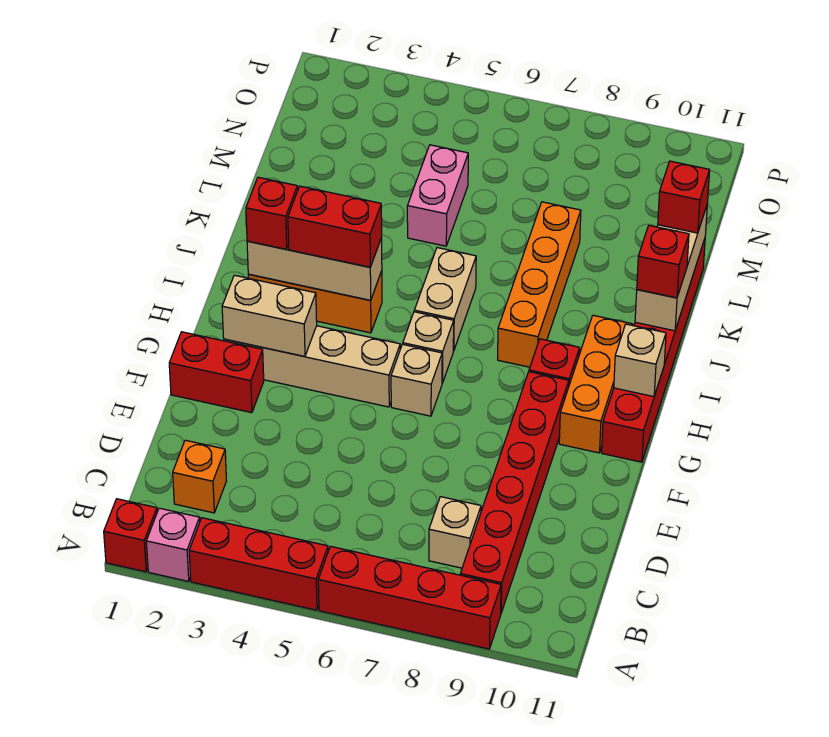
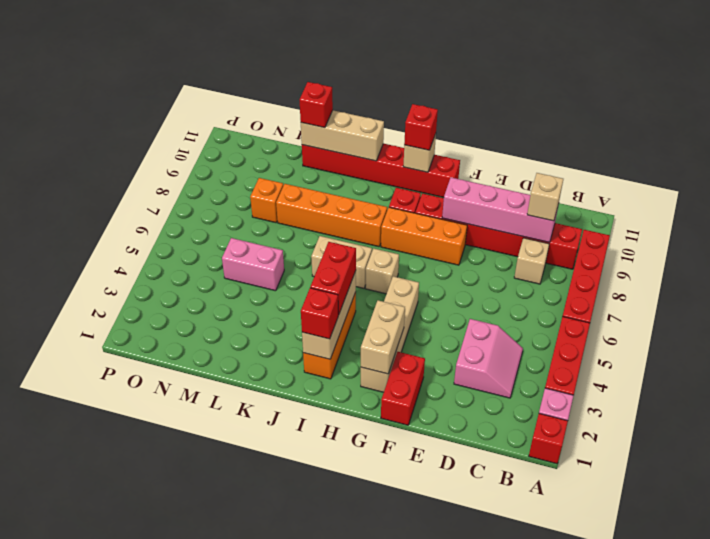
orange 1x1 brick [173,440,227,513] -> orange 1x1 brick moved to [250,178,283,223]
none -> pink 2x2 slope [454,319,523,398]
none -> pink 1x4 brick [442,177,558,242]
tan 1x1 brick [391,344,442,416] -> tan 1x1 brick moved to [527,173,563,221]
orange 1x3 brick [559,315,632,453] -> orange 1x3 brick moved to [381,207,467,265]
red 1x1 brick [637,225,689,298] -> red 1x1 brick moved to [404,104,438,150]

